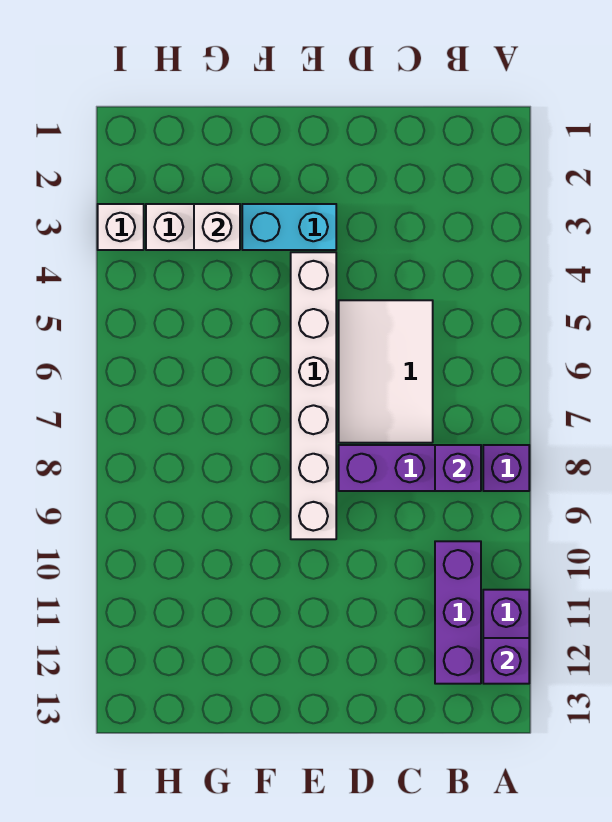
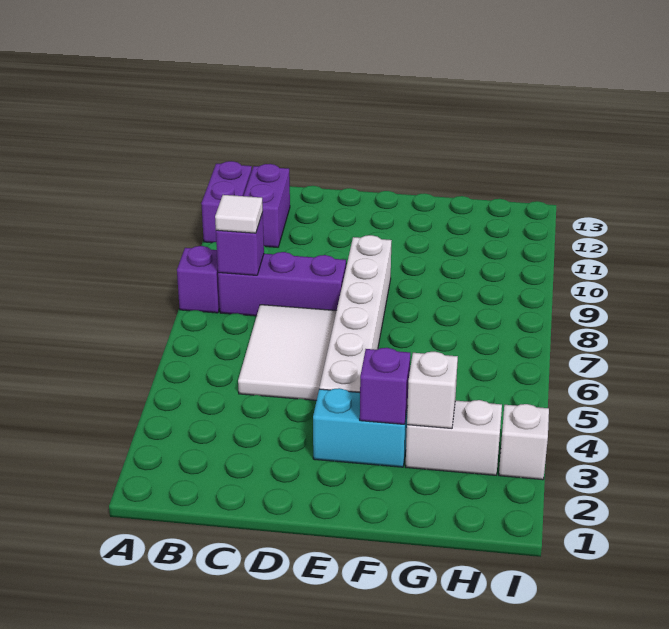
purple 1x1 brick [483,638,529,684] -> purple 1x1 brick moved to [360,348,410,424]
none -> white 1x1 tile [215,195,263,233]
purple 1x3 brick [435,541,481,684] -> purple 1x2 brick [244,164,290,247]

